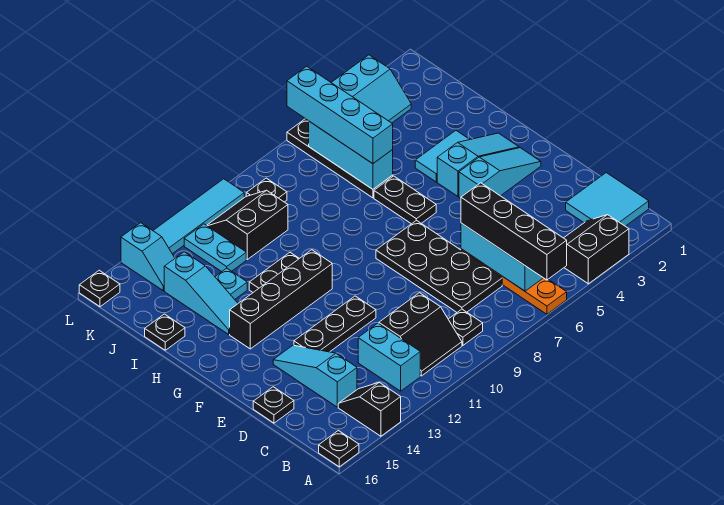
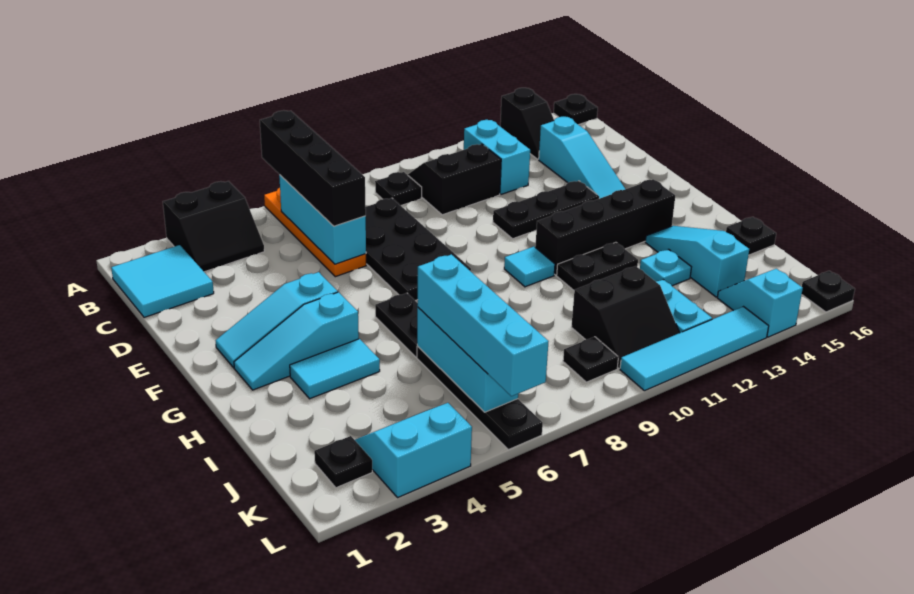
black 1x1 plate [253,387,294,423] -> black 1x1 plate moved to [314,436,372,488]
none -> cyan 1x1 tile [504,247,555,287]

